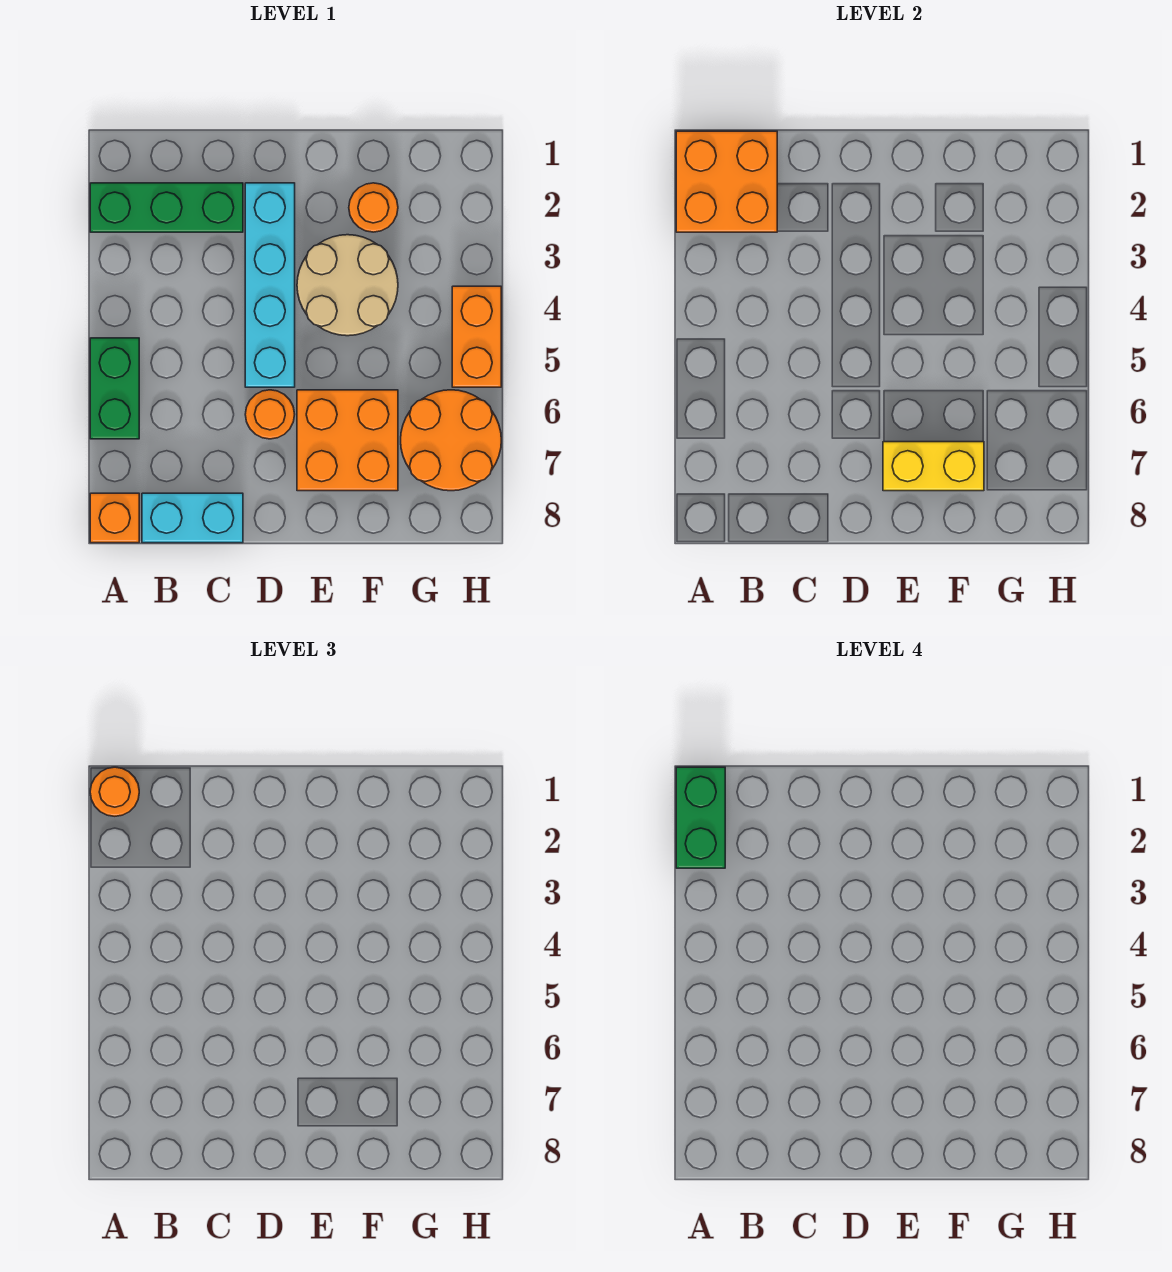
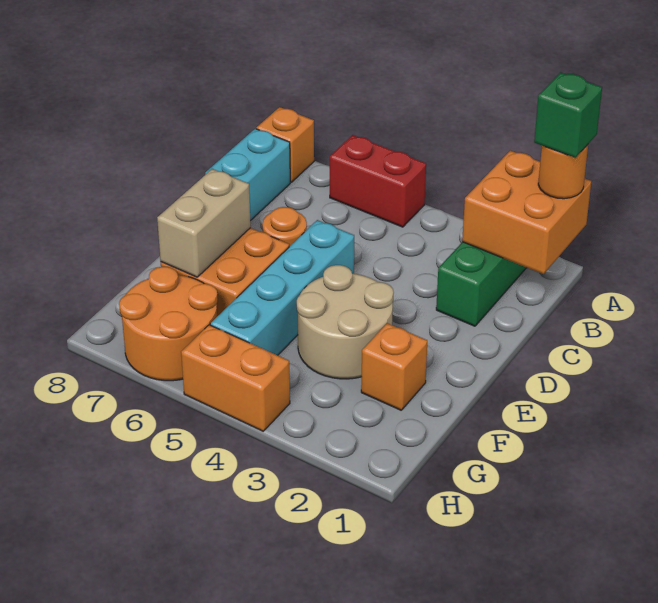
green 1x2 brick [676,767,725,868] -> green 1x1 brick [534,73,602,158]
green 1x2 brick [90,338,139,439] -> red 1x2 brick [330,135,426,227]
cyan 1x4 brick [245,183,295,387] -> cyan 1x4 brick turned to [210,220,354,355]
yellow 1x2 brick [883,442,984,491] -> tan 1x2 brick [157,169,251,277]
orange 1x1 round brick [349,183,398,232] -> orange 1x1 brick [361,323,427,410]

